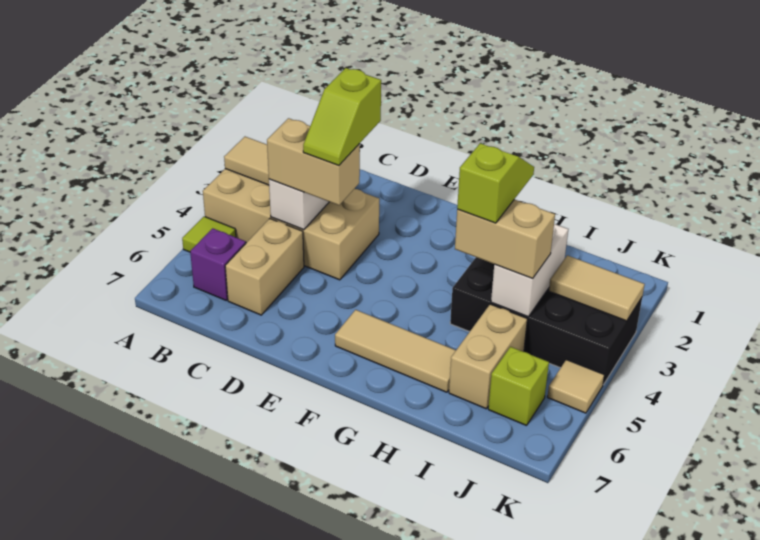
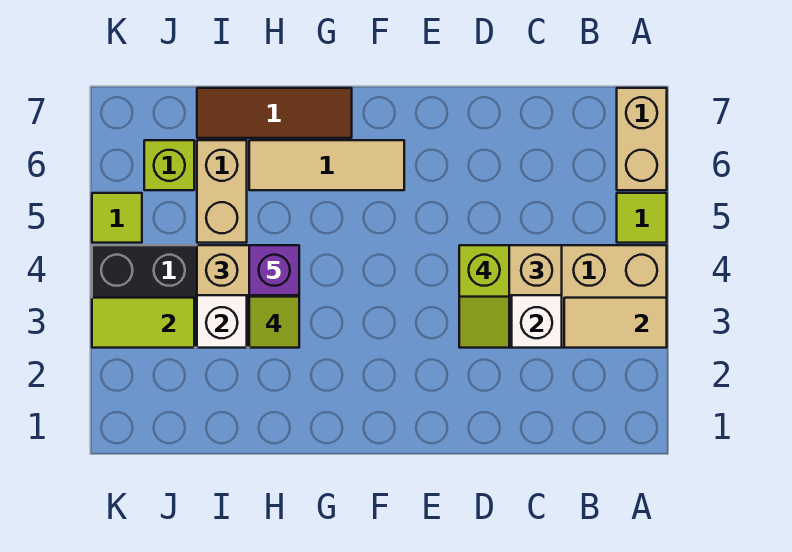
purple 1x1 brick [190,228,246,300] -> purple 1x1 brick moved to [249,245,299,295]
tan 1x2 brick [225,219,304,315] -> tan 1x2 brick moved to [617,88,667,190]
lime 1x2 slope [303,68,381,165] -> lime 1x2 slope turned to [459,245,509,348]
none -> brown 1x3 tile [197,88,352,138]
tan 1x2 tile [549,255,645,321] -> lime 1x2 tile [92,298,194,348]
tan 1x1 tile [547,360,604,413] -> lime 1x1 tile [92,193,142,243]

